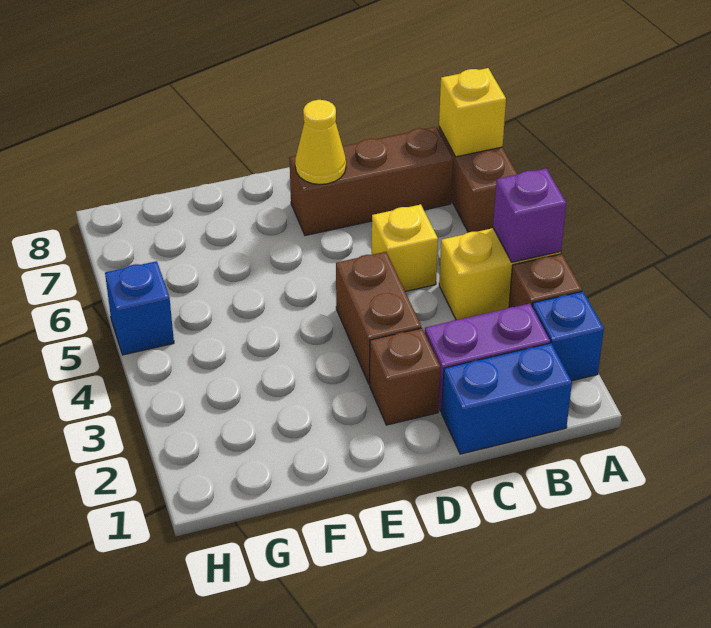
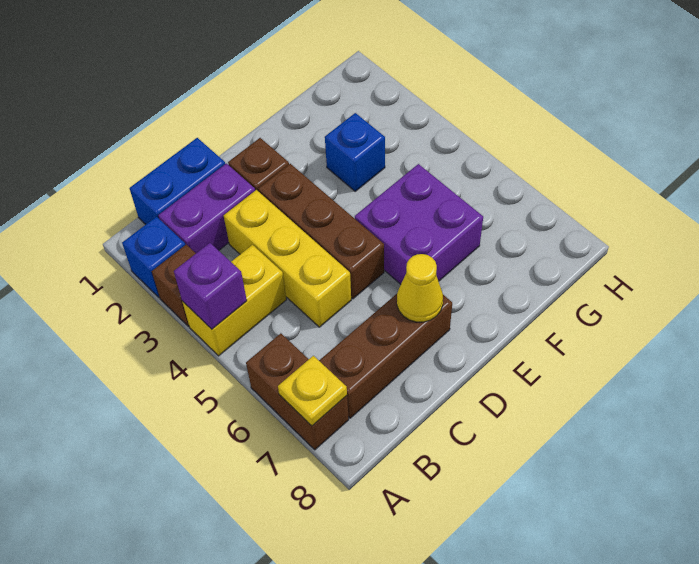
yellow 1x1 brick [439,68,506,157] -> yellow 1x1 plate [278,356,347,426]
yellow 1x1 brick [371,204,438,291] -> yellow 1x3 brick [224,190,351,327]
brown 1x2 brick [336,252,421,384] -> brown 1x3 brick [258,164,384,299]
none -> purple 2x2 brick [355,164,483,284]
blue 1x1 brick [105,261,174,355] -> blue 1x1 brick moved to [325,113,385,191]

